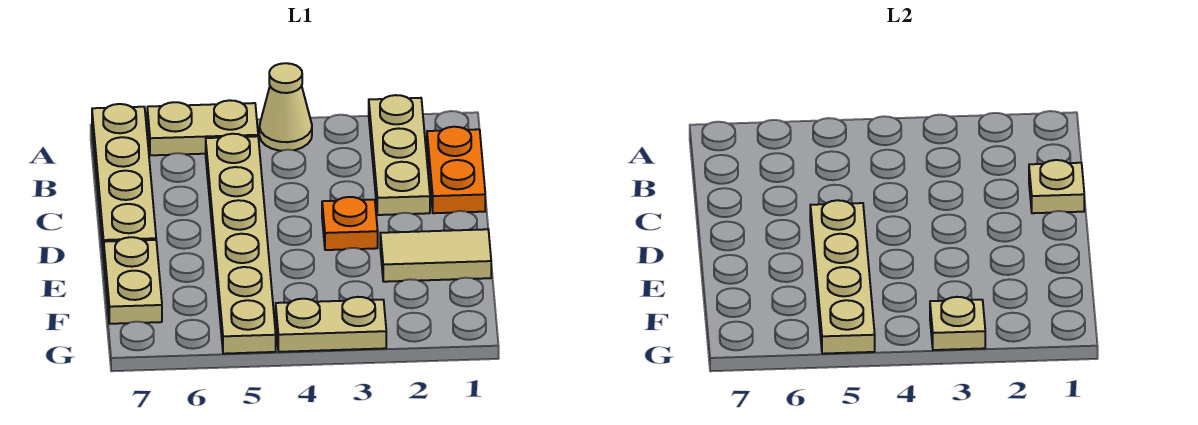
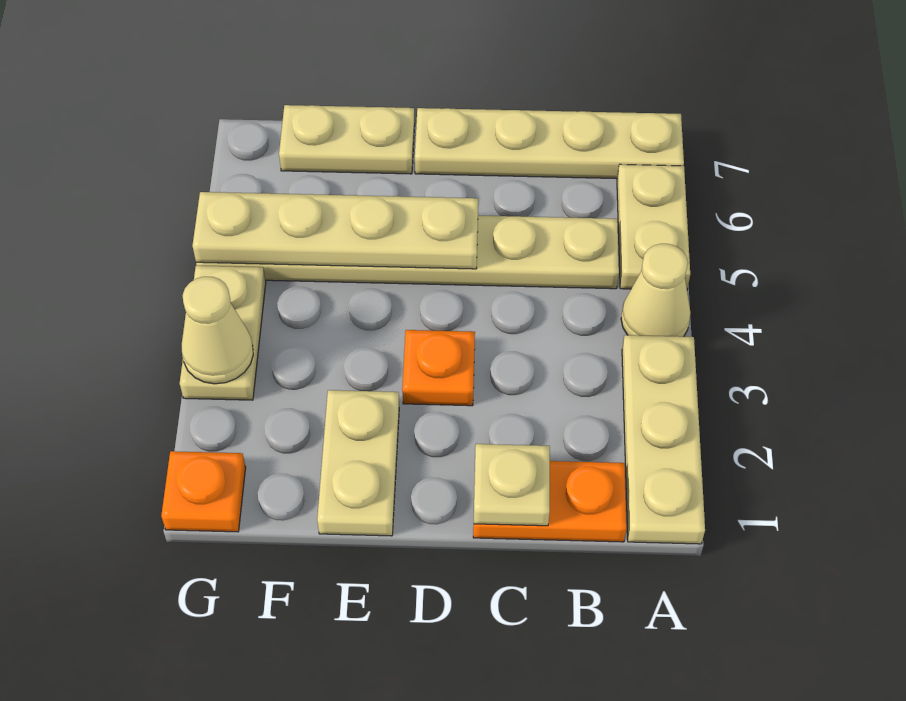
tan 1x3 plate [369,95,430,215] -> tan 1x3 plate turned to [622,335,705,544]
tan 1x2 tile [380,229,491,282] -> tan 1x2 plate [317,390,399,536]
none -> orange 1x1 plate [161,451,246,532]
tan 1x1 plate [930,297,985,350] -> tan 1x1 cone [181,277,253,384]

